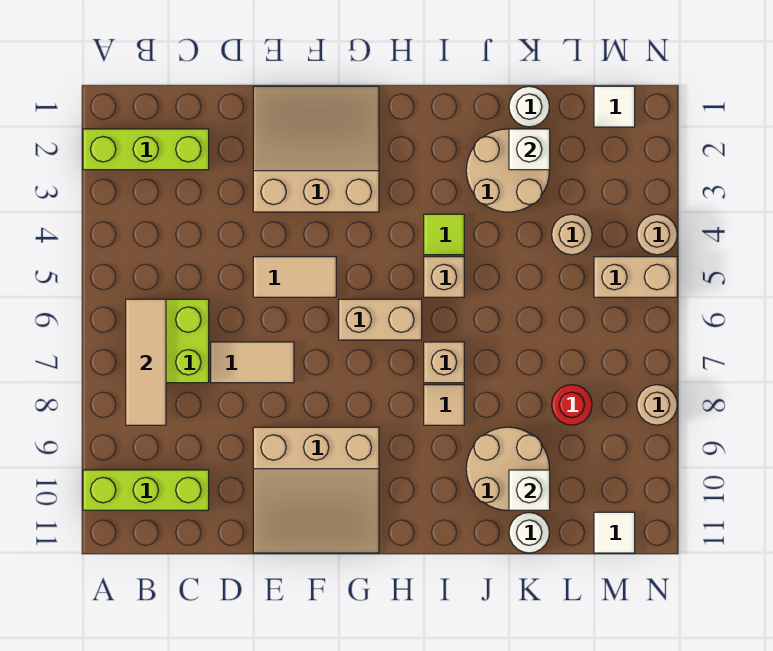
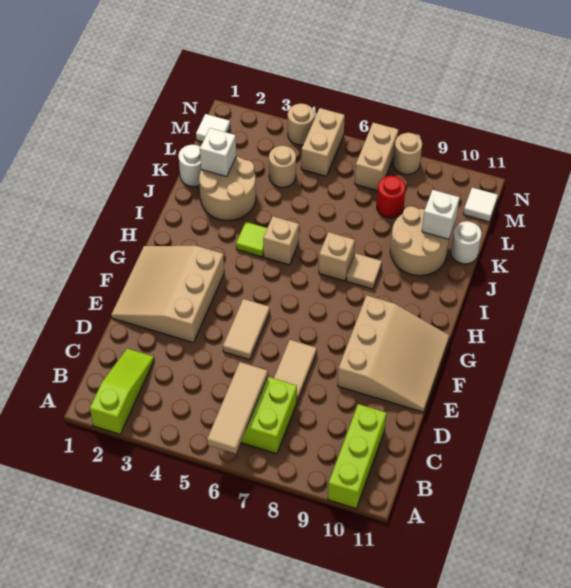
lime 1x3 brick [83,129,209,170] -> lime 1x3 slope [90,349,154,434]
tan 1x3 tile [126,299,166,425] -> tan 1x3 tile turned to [207,362,268,454]
tan 1x2 brick [339,299,422,340] -> tan 1x2 brick moved to [355,123,398,191]

